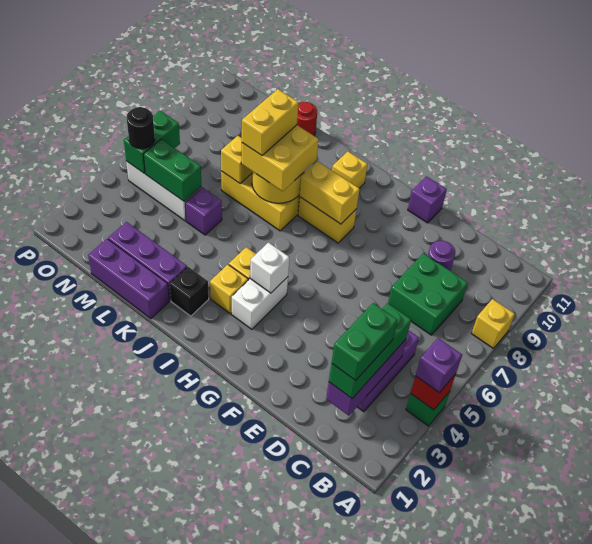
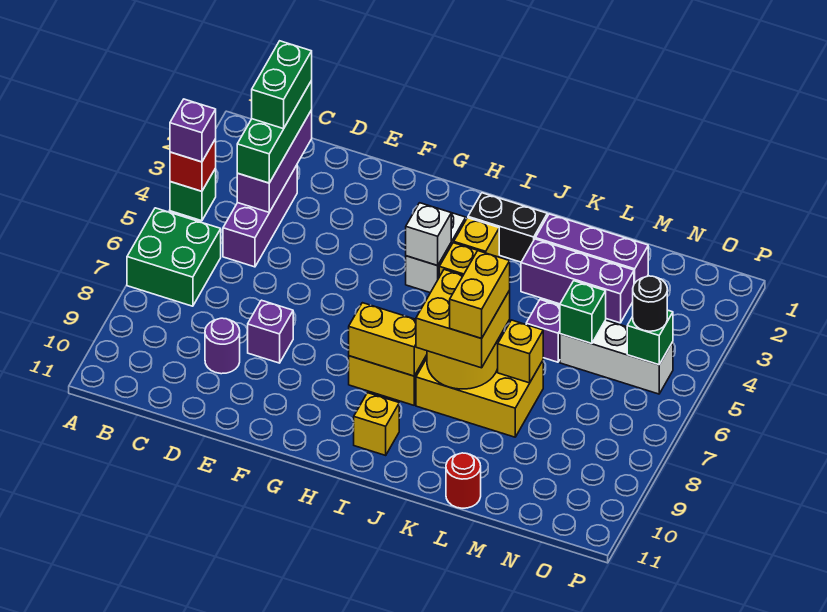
yellow 1x1 brick [472,299,515,349] -> none
green 2x2 brick [388,253,468,335] -> green 2x2 brick moved to [127,208,221,306]
purple 1x1 brick [408,176,447,223] -> purple 1x1 brick moved to [248,300,293,363]
black 1x1 brick [170,267,209,316] -> black 1x2 brick [468,193,547,262]
purple 1x3 brick [88,239,169,319] -> purple 1x3 brick moved to [521,239,634,323]
green 1x2 brick [144,139,201,201] -> green 1x1 brick [560,281,606,344]
green 1x2 brick [124,111,180,174] -> green 1x1 brick [627,310,673,365]

